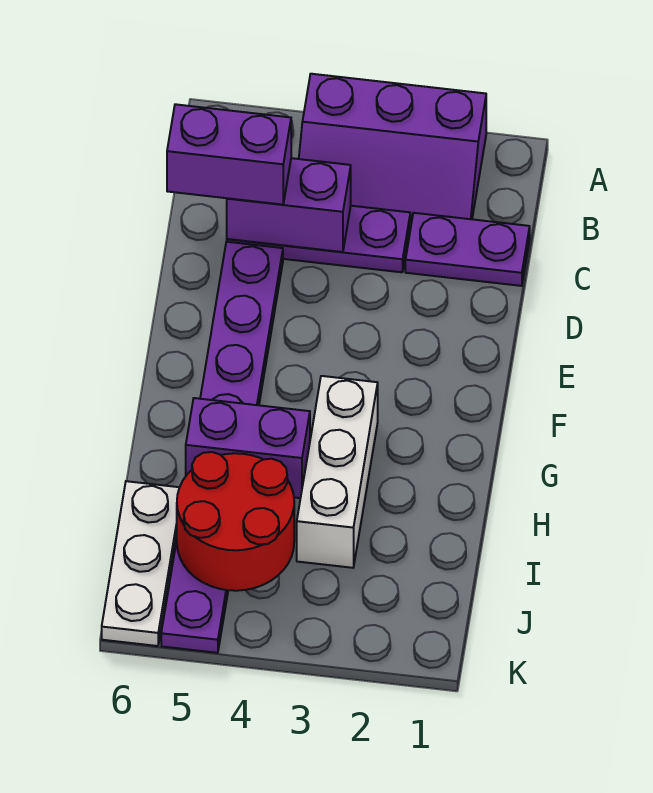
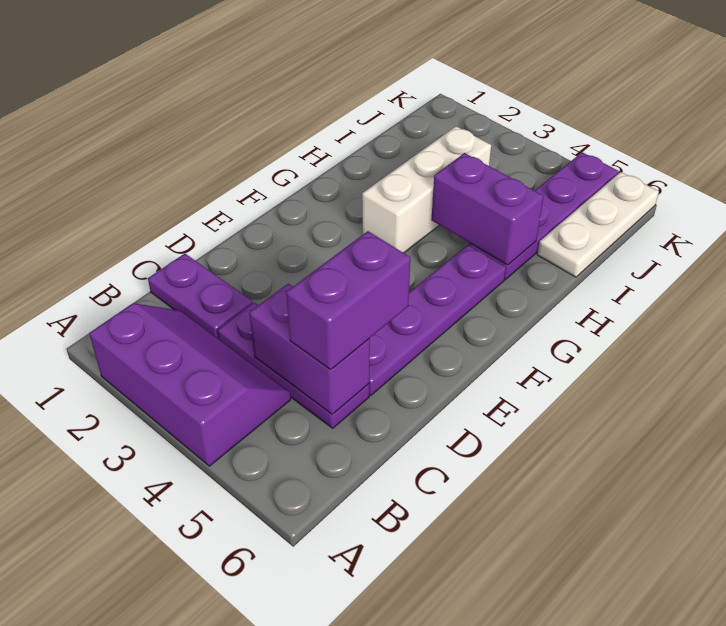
purple 1x2 brick [167,104,291,205] -> purple 1x2 brick turned to [286,231,410,370]
red 2x2 round brick [177,452,294,591] -> none

